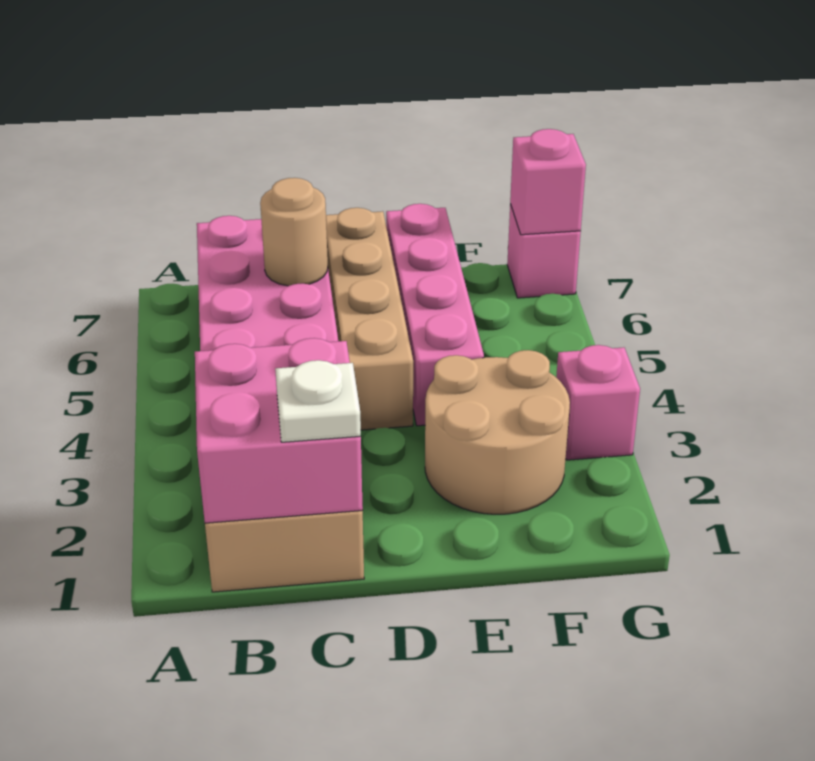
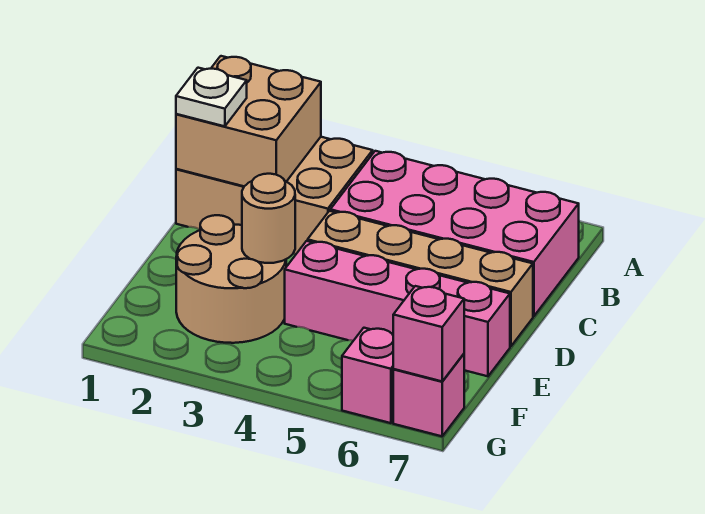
pink 2x2 brick [195,338,363,523] -> tan 2x2 brick [176,56,321,186]
tan 1x1 round brick [260,178,328,286] -> tan 1x1 round brick moved to [242,174,295,263]
pink 1x1 brick [556,345,640,460] -> pink 1x1 brick moved to [342,328,394,423]

